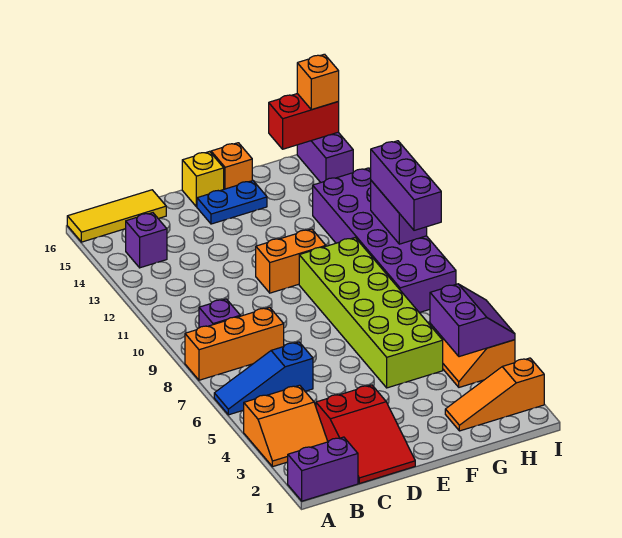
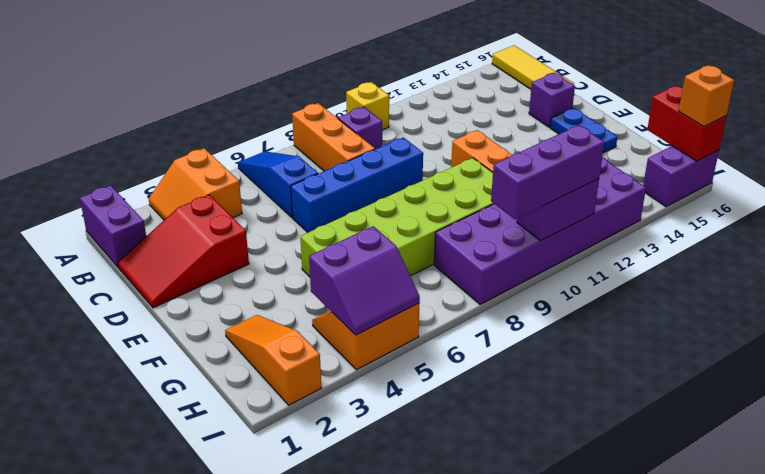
purple 1x1 brick [126,213,167,268] -> purple 1x1 brick moved to [529,73,575,127]
none -> blue 1x4 brick [291,137,423,232]
yellow 1x1 brick [182,152,224,207] -> yellow 1x1 brick moved to [346,82,389,130]
orange 1x1 brick [211,143,252,189] -> none

